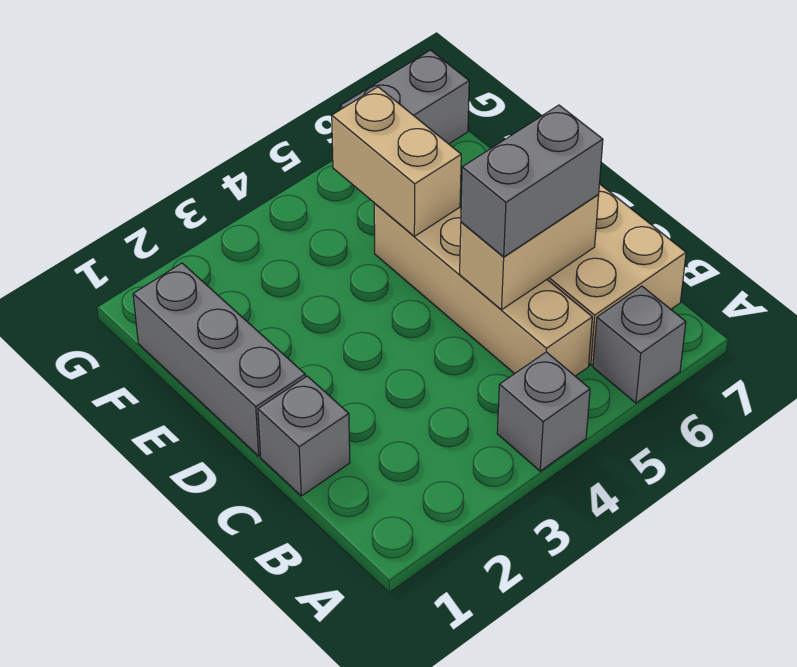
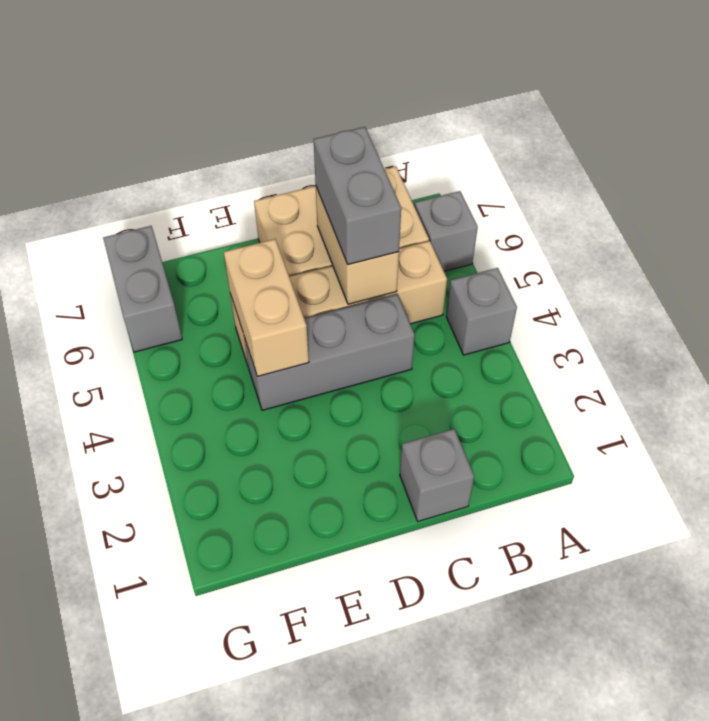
grey 1x3 brick [133,263,305,456] -> grey 1x3 brick moved to [244,294,415,410]
tan 1x2 brick [332,87,461,236] -> tan 1x2 brick turned to [224,239,309,376]

